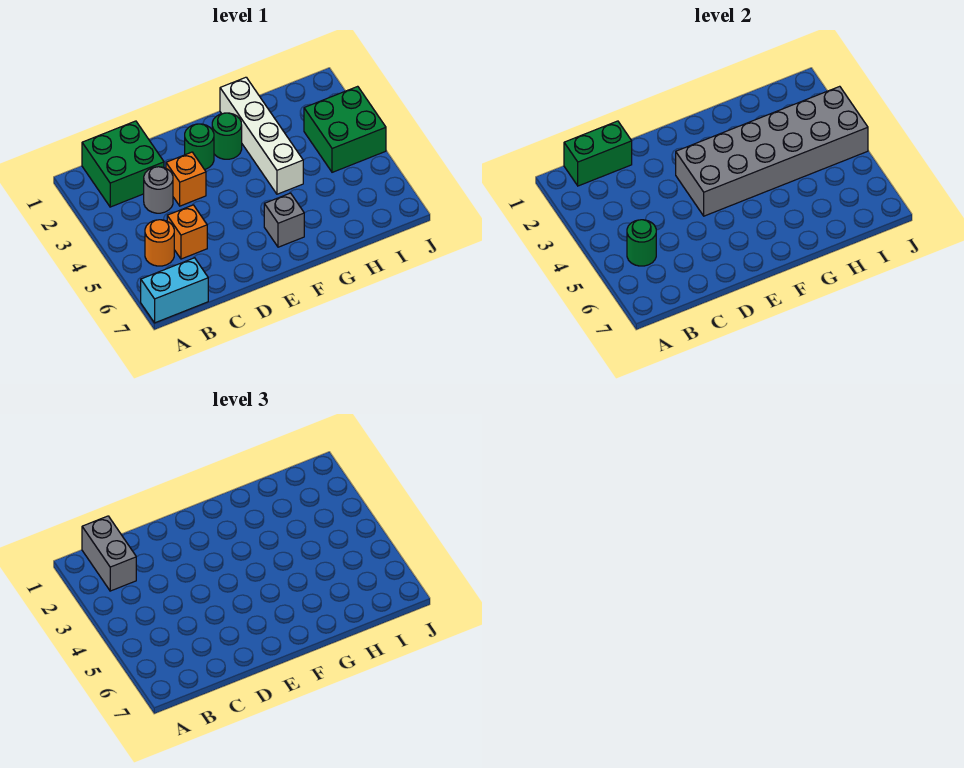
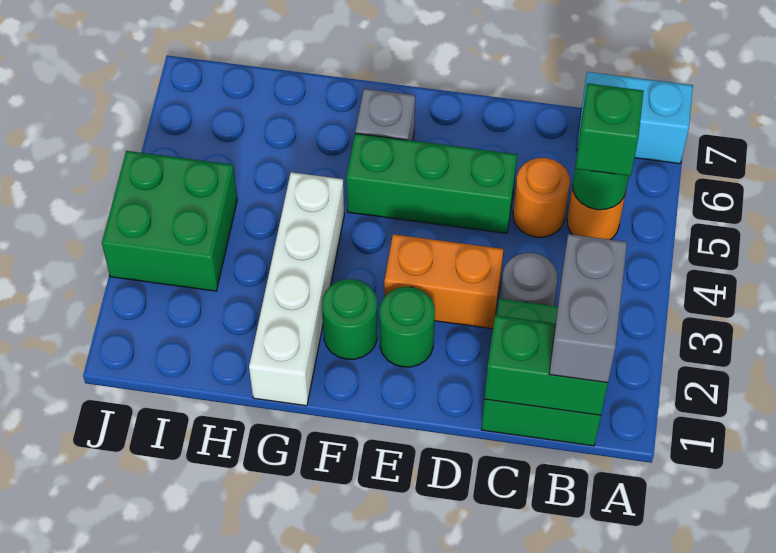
none -> green 1x1 brick [575,84,644,176]
orange 1x1 brick [167,205,207,259] -> orange 1x1 round brick [513,158,570,237]
orange 1x1 brick [166,152,206,206] -> orange 1x2 brick [384,234,503,329]
none -> green 1x3 brick [346,133,517,233]
grey 2x6 brick [676,86,868,216] -> none

